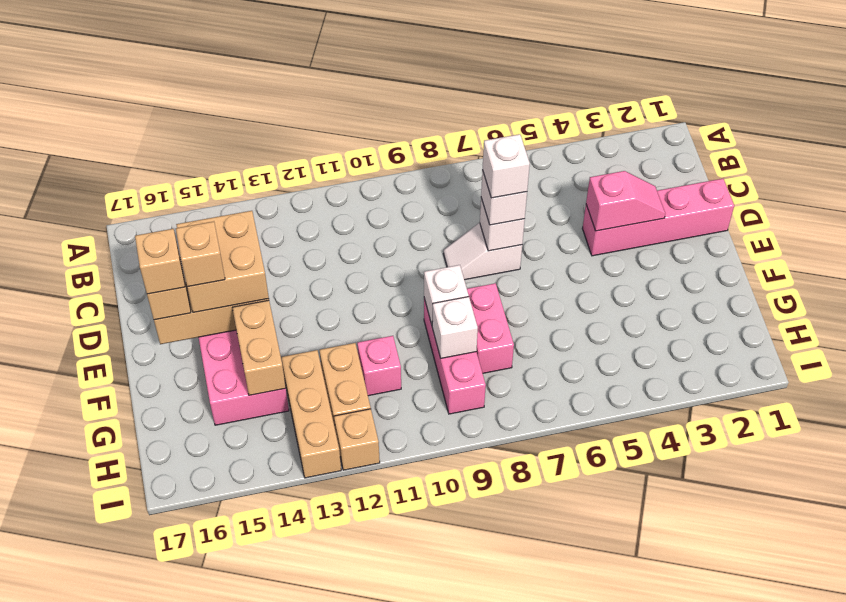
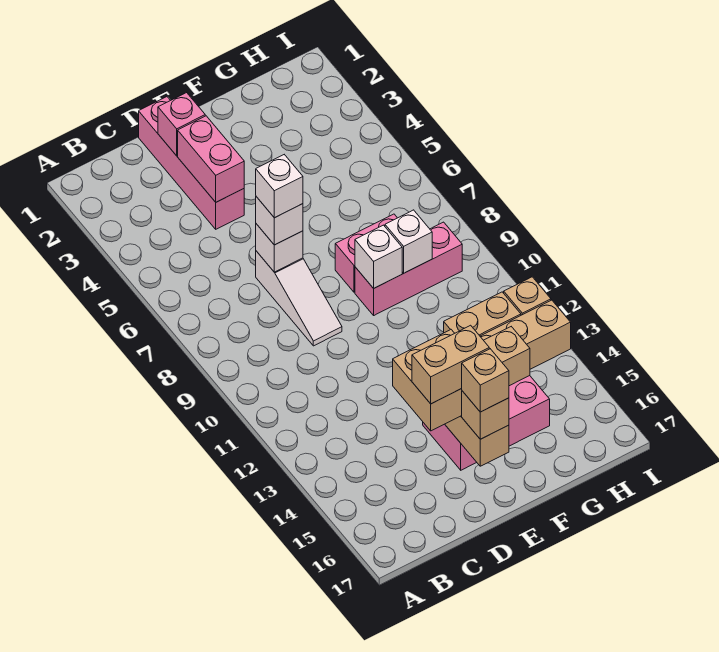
pink 1x2 slope [586,171,665,231] -> pink 1x2 brick [178,116,244,202]
white 1x2 slope [443,223,522,280] -> white 1x3 slope [256,251,342,346]
tan 1x1 brick [176,221,225,287] -> tan 1x2 brick [412,325,489,404]
pink 1x1 brick [357,336,401,396] -> pink 1x1 brick moved to [158,93,205,156]

